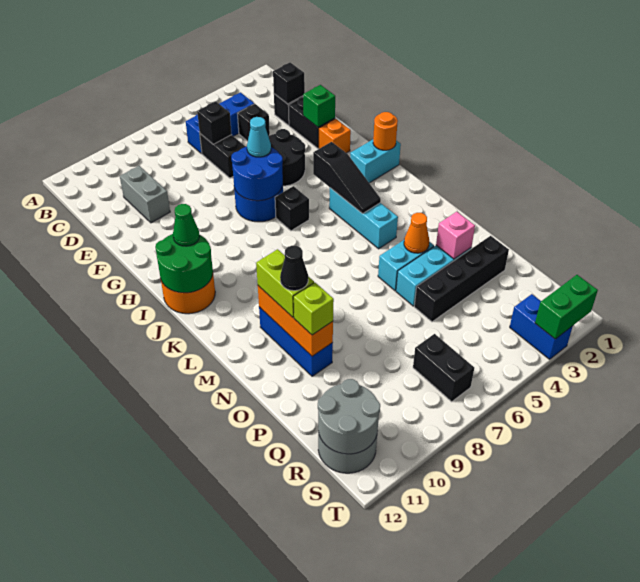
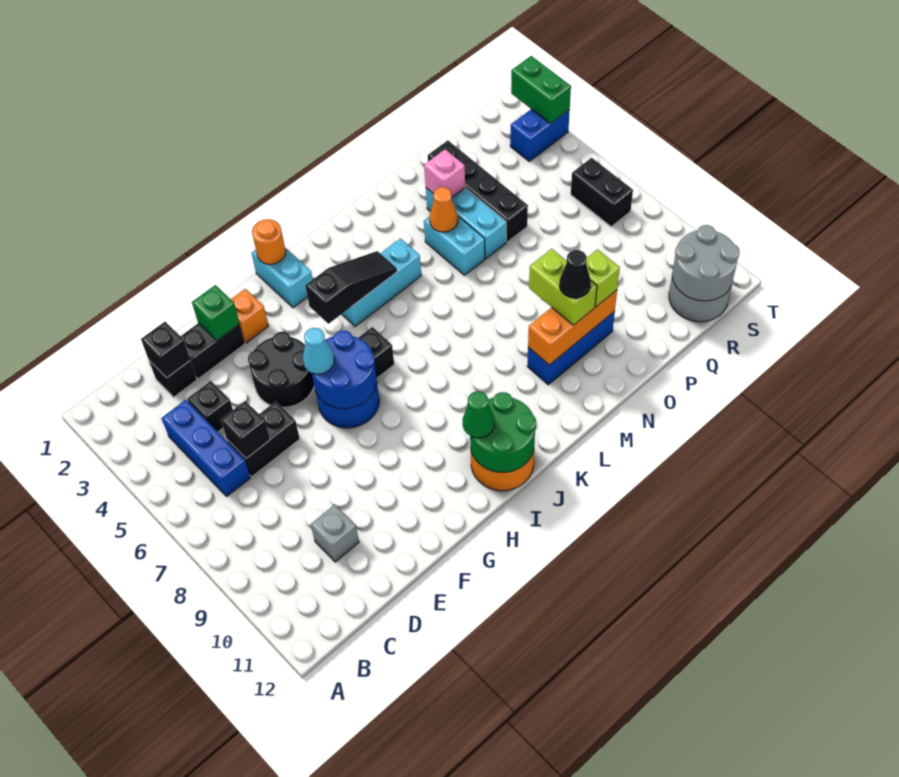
grey 1x2 brick [120,166,170,223] -> grey 1x1 brick [311,505,359,562]
lime 1x2 brick [256,249,314,317] -> lime 1x2 brick turned to [529,249,597,325]
black 1x2 brick [413,334,474,402] -> black 1x2 brick turned to [571,158,633,227]

